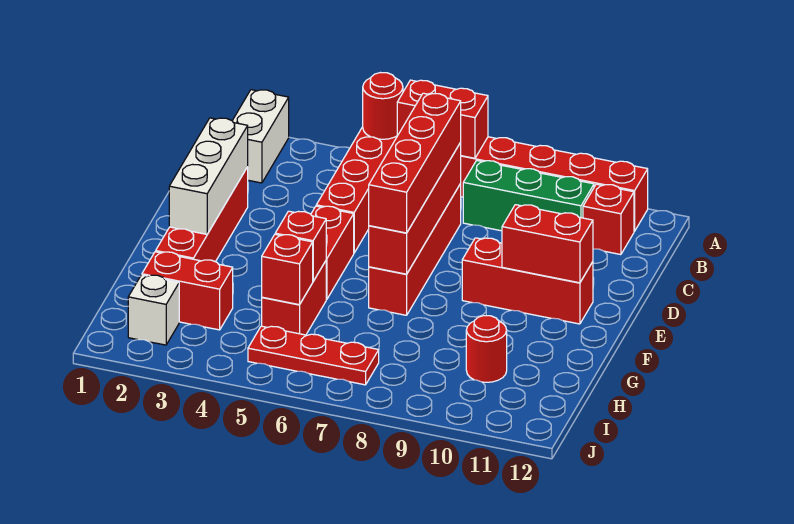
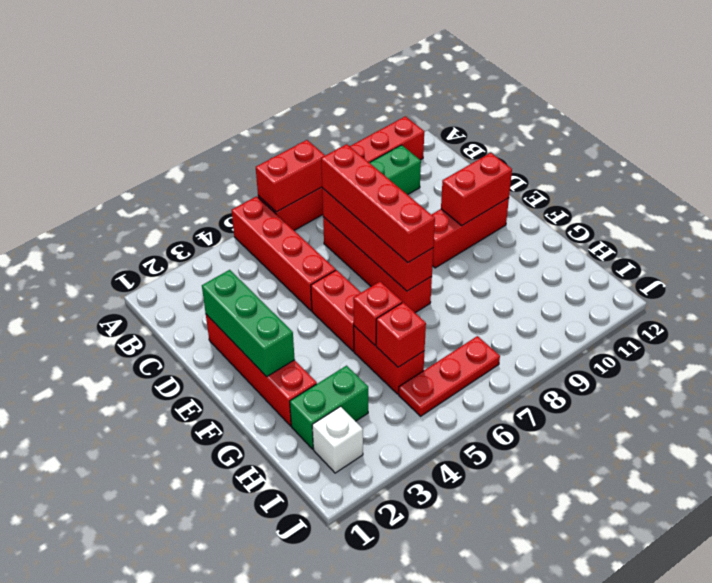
white 1x2 brick [232,90,289,183] -> none
red 1x1 round brick [363,73,403,139] -> none
red 1x1 brick [583,184,634,255] -> none
white 1x3 brick [169,118,248,234] -> green 1x3 brick [202,270,295,377]
red 1x2 brick [142,252,233,330] -> green 1x2 brick [290,366,368,449]
red 1x1 round brick [466,316,507,382] -> none

